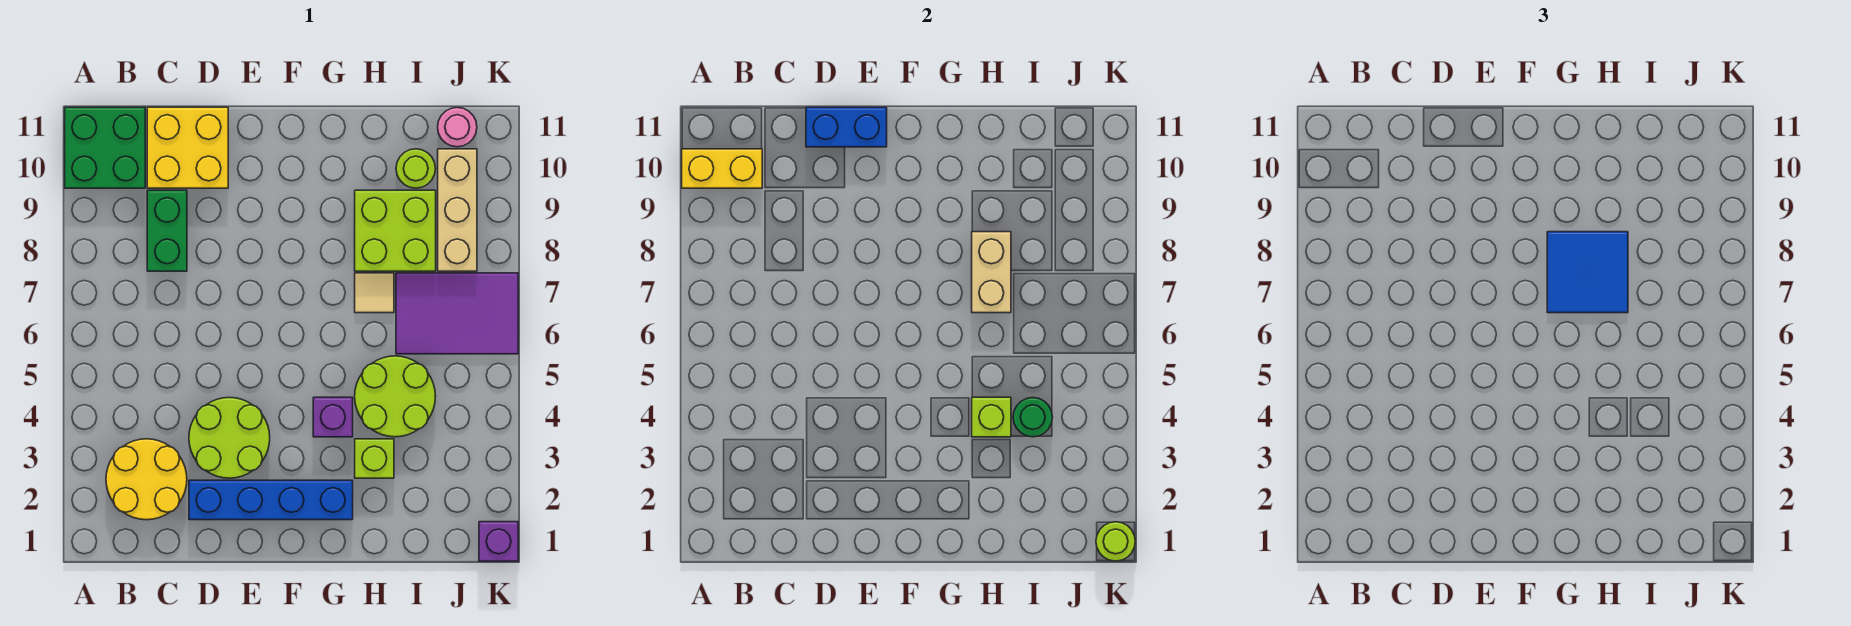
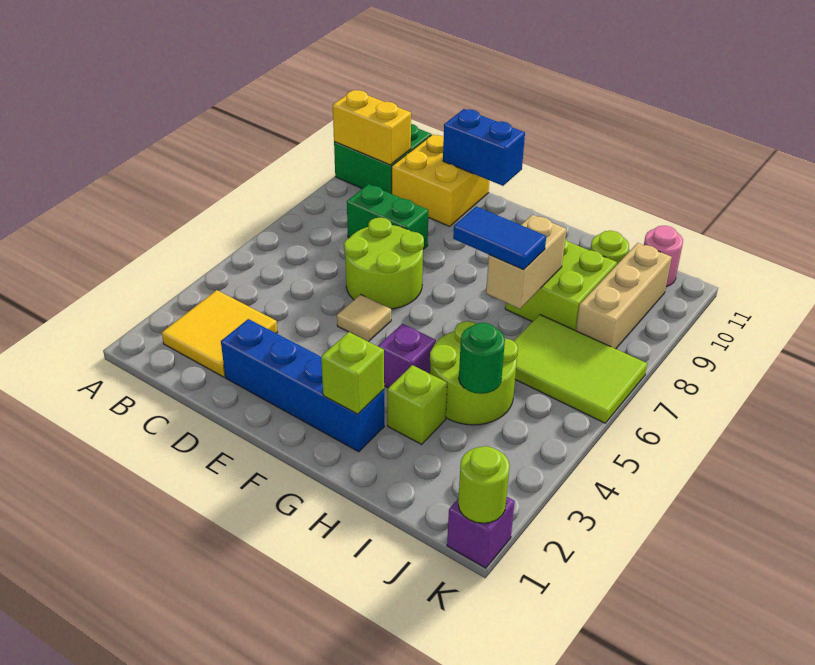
yellow 2x2 round brick [106,439,187,520] -> yellow 2x2 tile [162,290,277,377]
green 1x2 brick [147,190,187,271] -> green 1x2 brick turned to [347,184,429,249]
lime 2x2 round brick [189,397,270,478] -> lime 2x2 round brick moved to [344,217,424,309]
blue 2x2 tile [1547,232,1628,313] -> blue 1x2 tile [453,206,546,270]
lime 1x1 brick [972,397,1011,437] -> lime 1x1 brick moved to [321,332,384,414]
tan 1x1 tile [355,273,394,313] -> tan 1x1 tile moved to [337,294,391,342]
purple 2x3 tile [396,273,518,354] -> lime 2x3 tile [514,314,647,423]

